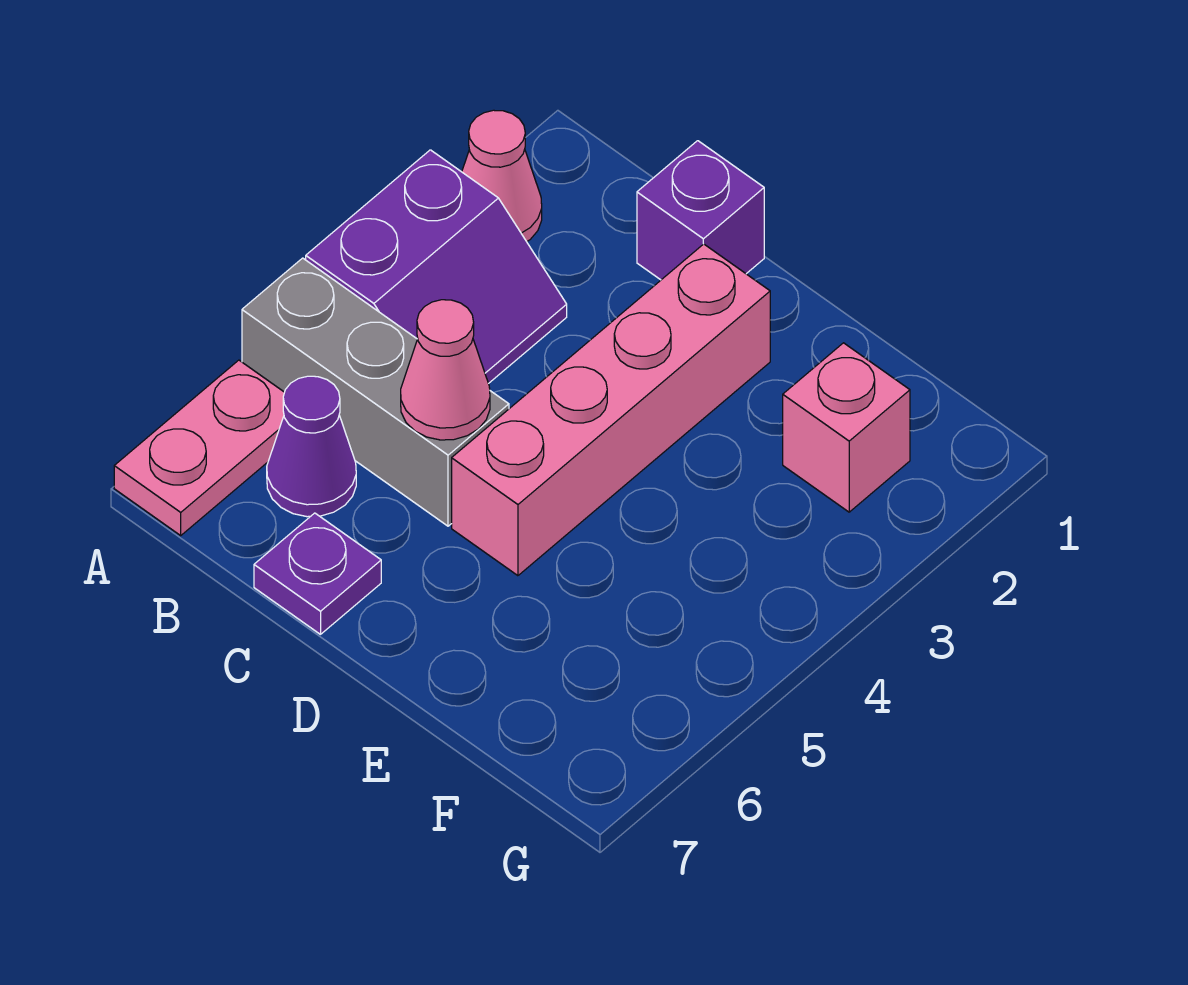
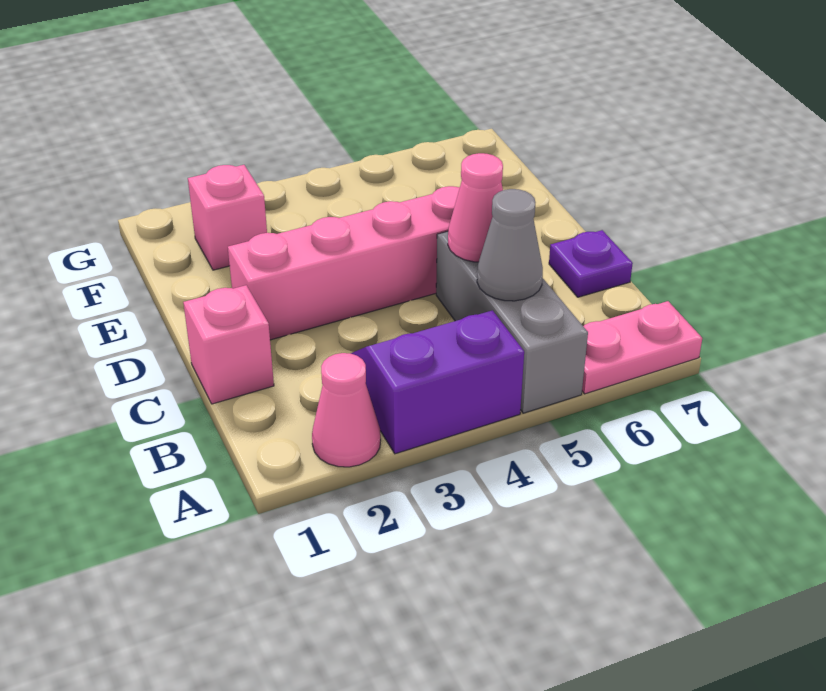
none -> grey 1x1 cone [477,189,543,301]
purple 1x1 cone [267,376,356,517] -> none
purple 1x1 brick [637,141,764,280] -> pink 1x1 brick [183,285,274,404]

